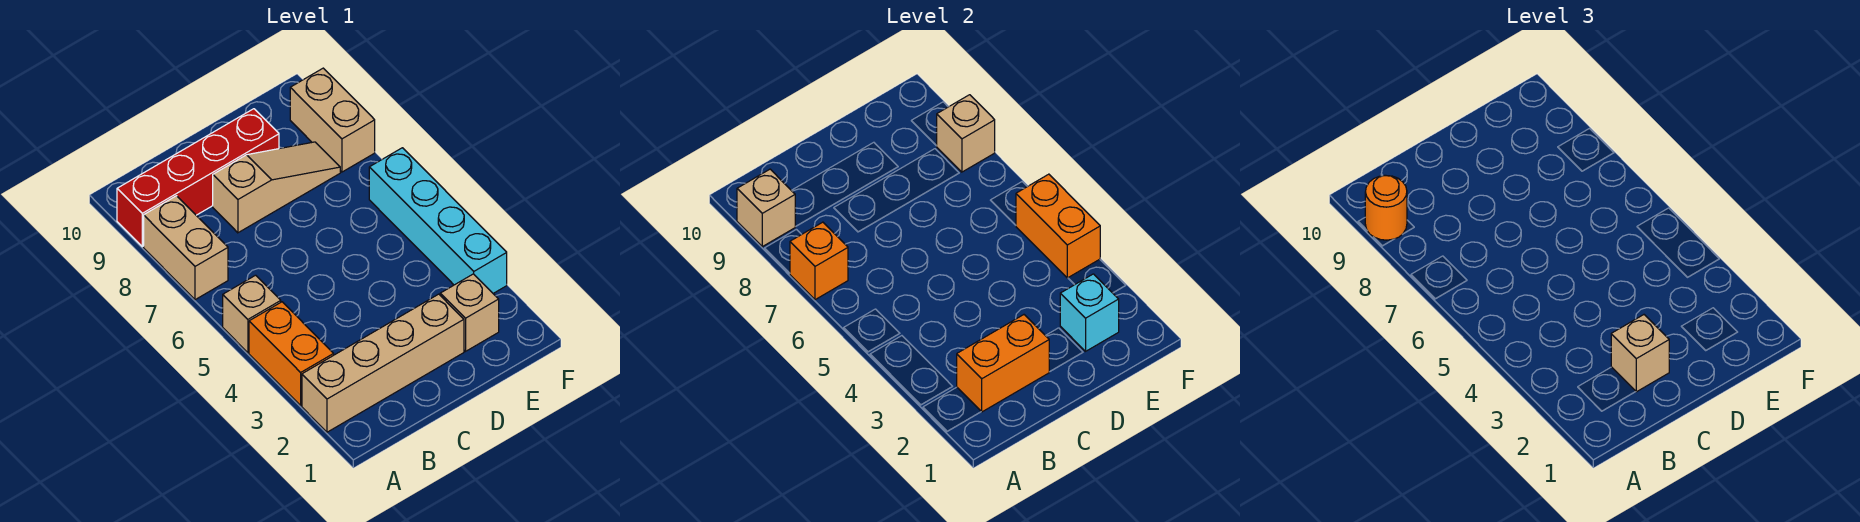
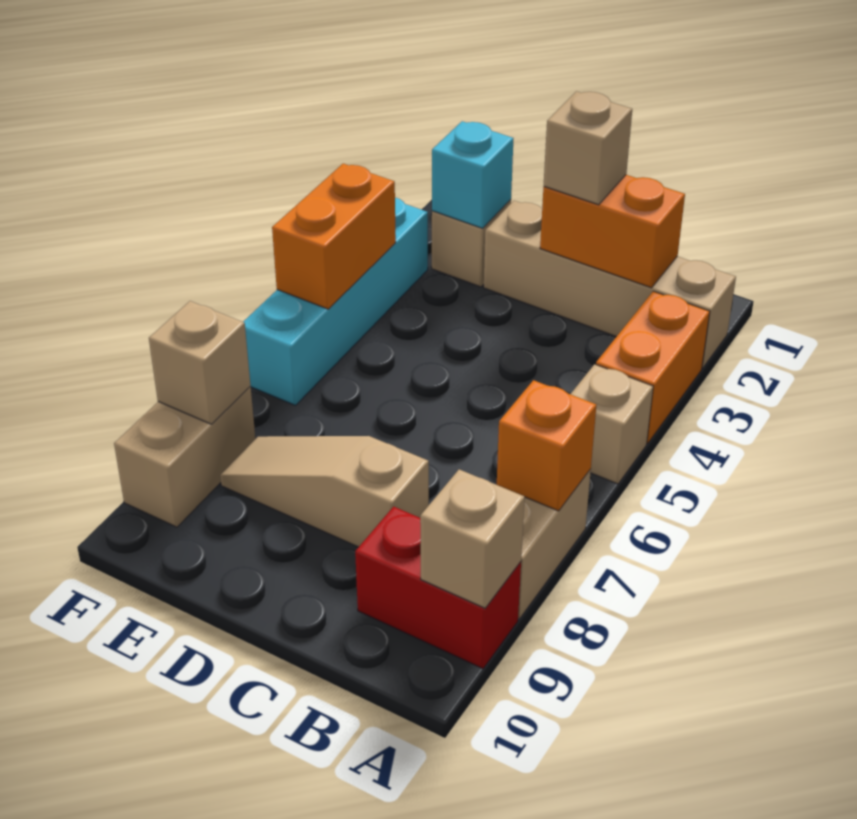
red 1x4 brick [117,109,279,247] -> red 1x2 brick [355,507,521,669]
orange 1x1 round brick [1365,176,1407,240] -> none

